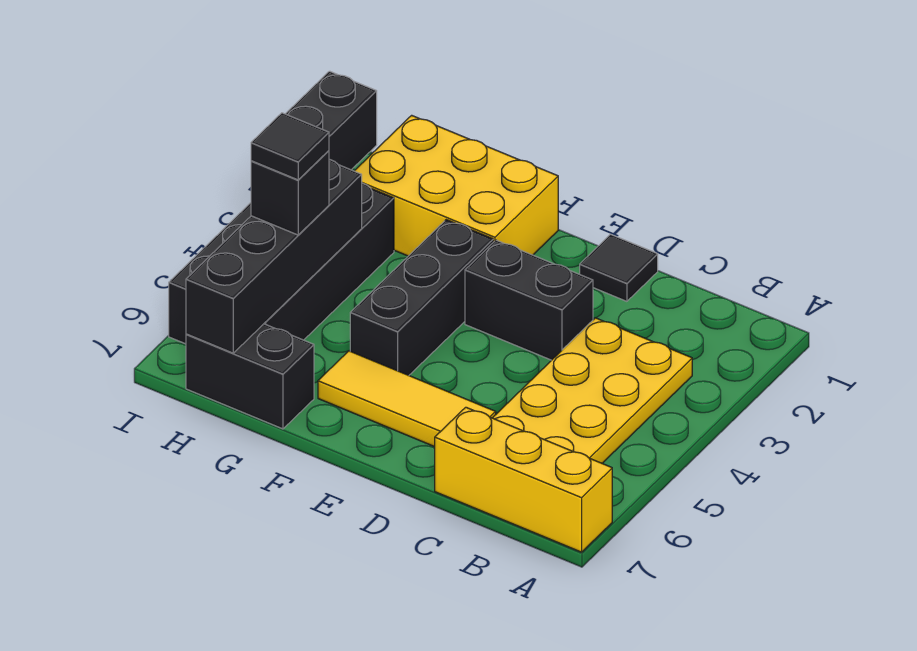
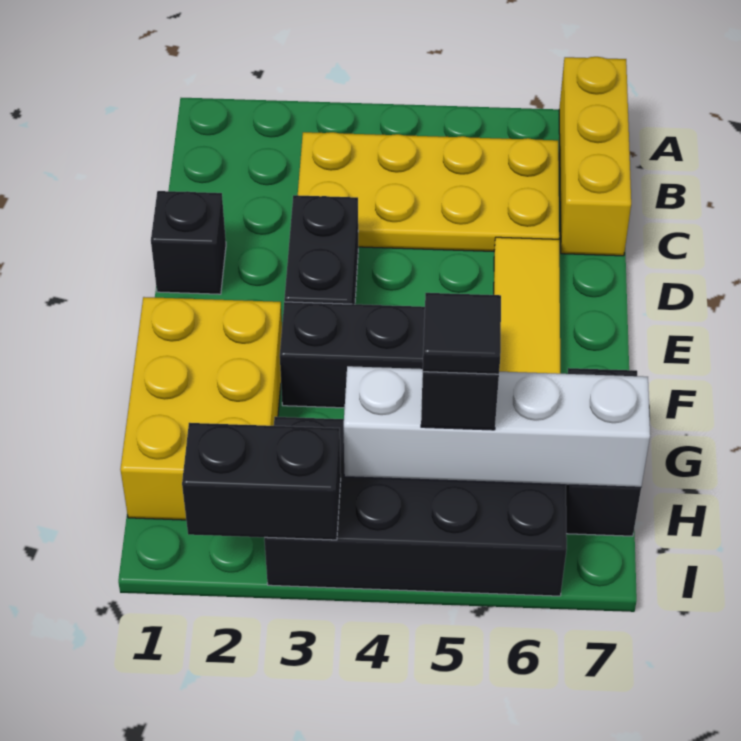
black 1x1 tile [580,234,658,301] -> black 1x1 brick [151,191,226,294]
black 1x4 brick [186,159,362,353] -> white 1x4 brick [344,366,650,487]

